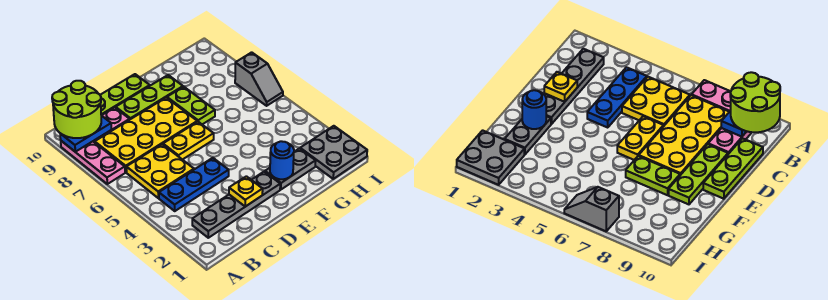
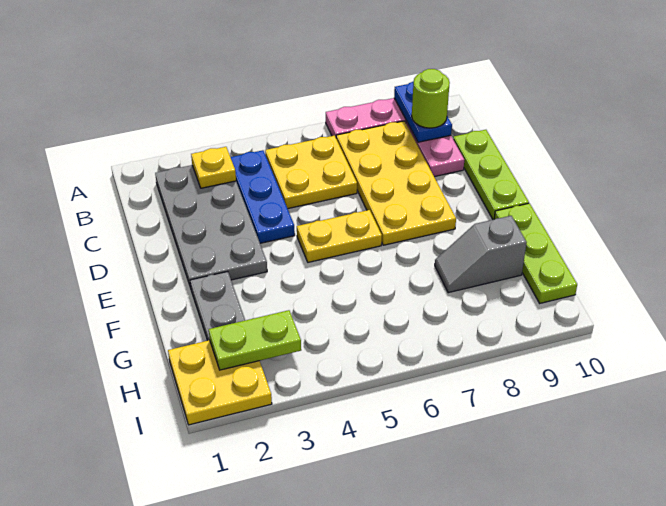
lime 2x2 round brick [52,81,101,138] -> lime 1x1 round brick [412,69,450,128]
grey 1x4 plate [192,172,280,238] -> grey 2x4 plate [155,165,267,288]
yellow 1x1 plate [229,176,263,207] -> yellow 1x1 plate moved to [191,147,236,188]
yellow 1x2 plate [163,122,214,160] -> yellow 1x2 plate turned to [297,210,382,262]
lime 1x3 plate [116,75,183,119] -> lime 1x3 plate moved to [494,203,577,303]
blue 1x1 round brick [270,141,294,179] -> none
lime 1x2 plate [167,87,215,124] -> lime 1x2 plate moved to [209,310,301,370]
grey 2x2 plate [300,126,367,179] -> yellow 2x2 plate [168,340,272,425]
grey 1x2 slope [235,52,283,106] -> grey 1x2 slope moved to [435,216,527,293]

